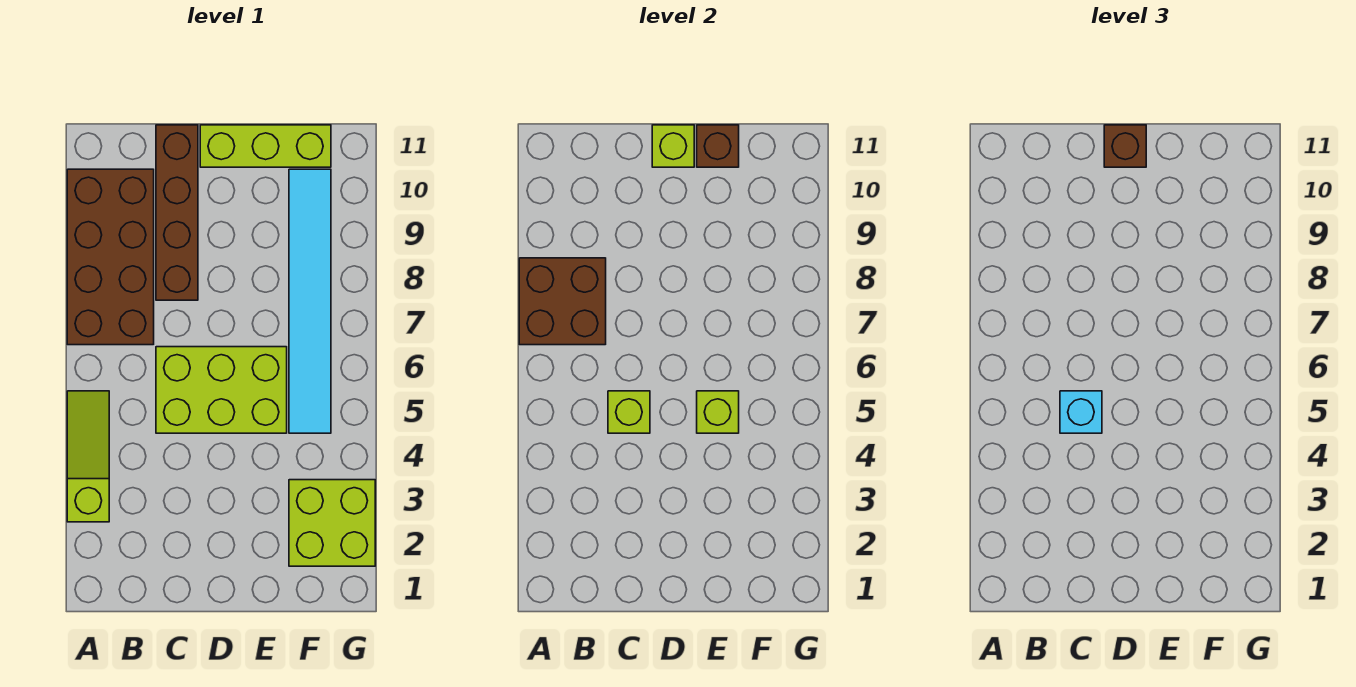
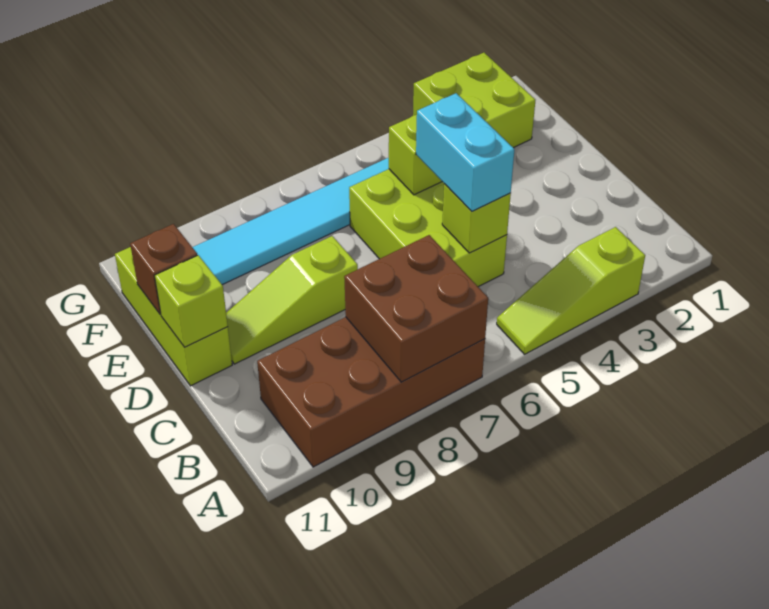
cyan 1x1 brick [1060,391,1102,433] -> cyan 1x2 brick [416,93,514,211]
brown 1x4 brick [156,125,198,300] -> none
none -> lime 1x3 slope [226,236,358,364]
brown 1x1 brick [1104,125,1146,167] -> none

